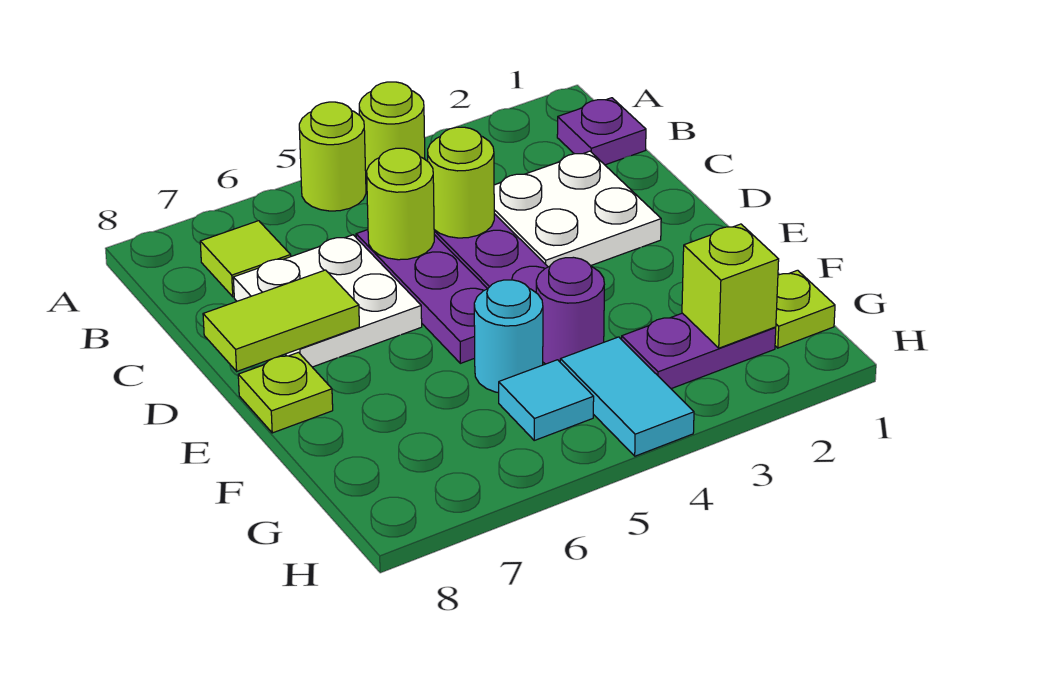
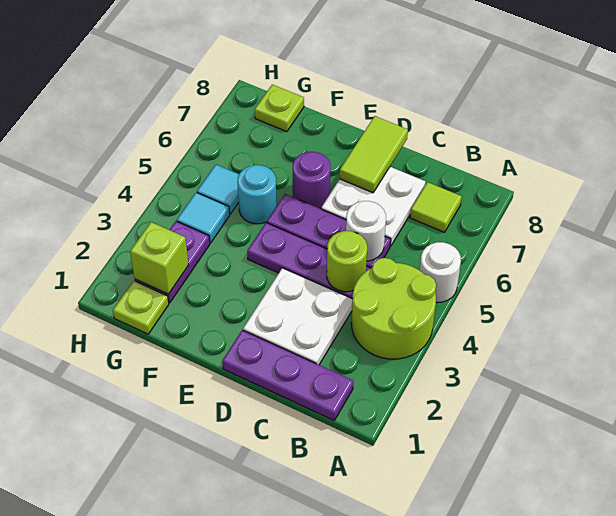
lime 1x1 round brick [359,82,425,182] -> lime 2x2 round brick [351,258,436,359]
lime 1x1 round brick [299,102,366,211] -> white 1x1 round brick [420,242,461,302]
purple 1x1 plate [557,98,646,165] -> purple 1x3 plate [222,330,353,420]
lime 1x1 round brick [367,148,434,260] -> white 1x1 round brick [346,201,386,261]
lime 1x1 plate [238,352,333,433] -> lime 1x1 plate moved to [255,85,304,132]
purple 1x1 round brick [536,257,604,364] -> purple 1x1 round brick moved to [293,152,331,209]
cyan 1x2 tile [560,337,694,456] -> cyan 1x1 tile [177,193,230,243]

